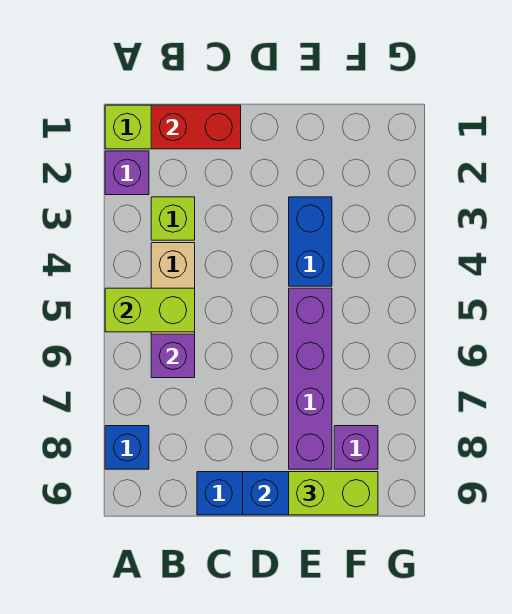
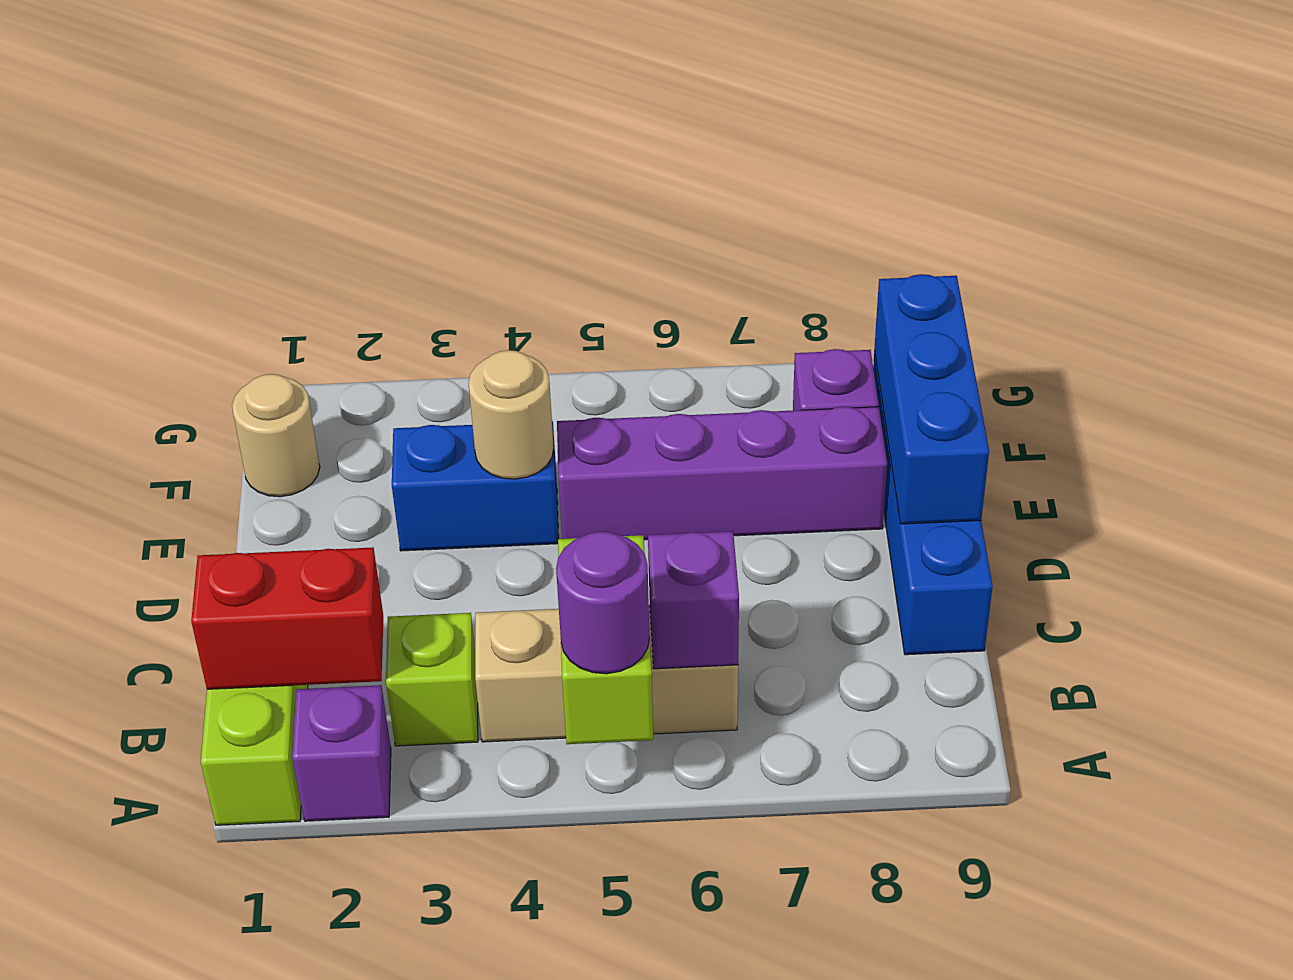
none -> purple 1x1 round brick [556,531,650,674]
blue 1x1 brick [105,426,149,469] -> none
red 1x2 brick [151,105,241,149] -> red 1x2 brick turned to [191,547,383,689]
none -> tan 1x1 round brick [468,350,554,479]
lime 1x2 brick [289,472,378,515] -> none
none -> tan 1x1 round brick [232,374,320,497]

